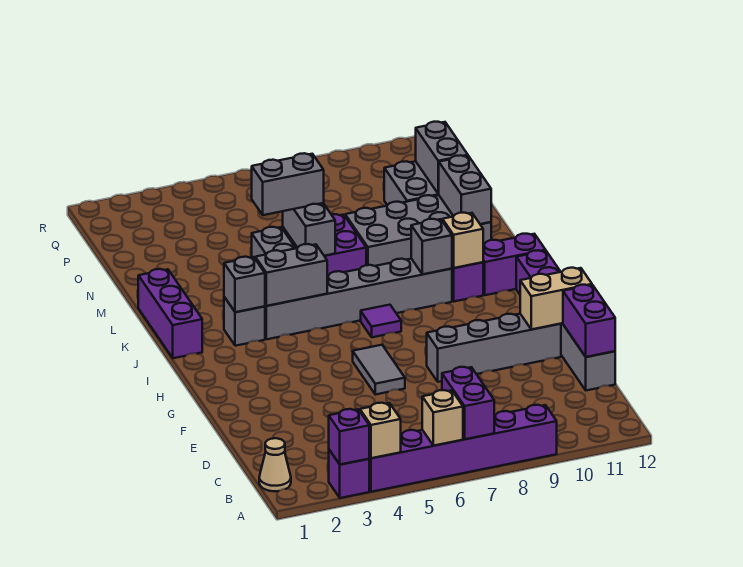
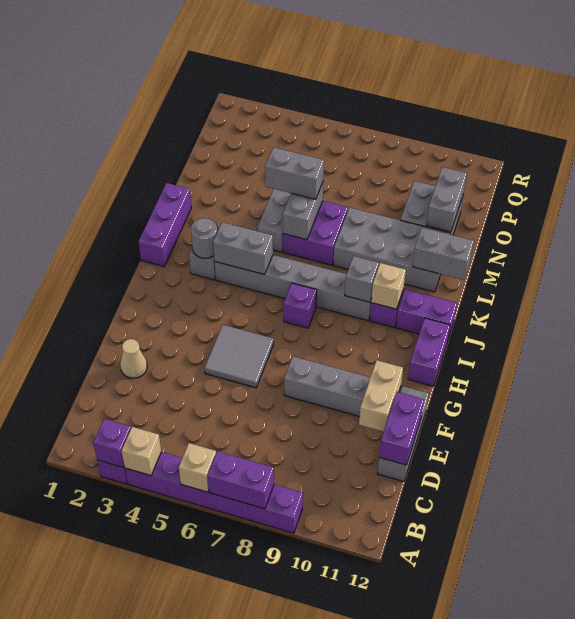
purple 1x2 brick [442,367,494,439] -> purple 1x2 brick turned to [208,451,274,509]
tan 1x1 cone [259,438,291,491] -> tan 1x1 cone moved to [120,339,147,378]
grey 1x2 tile [353,345,405,395] -> grey 2x2 tile [204,325,274,388]
tan 1x2 brick [520,268,592,329] -> tan 1x2 brick turned to [359,360,403,432]
purple 1x1 tile [361,305,401,337] -> purple 1x1 brick [284,283,317,328]
grey 1x1 brick [224,257,265,312] -> grey 1x1 round brick [191,218,217,258]
grey 1x2 brick [439,155,491,224] -> grey 1x2 brick turned to [413,228,474,280]

